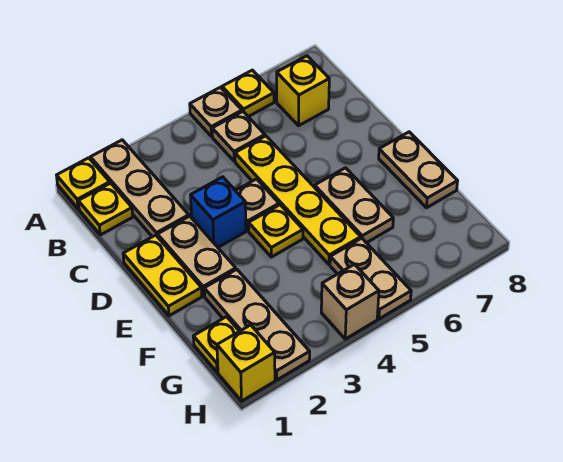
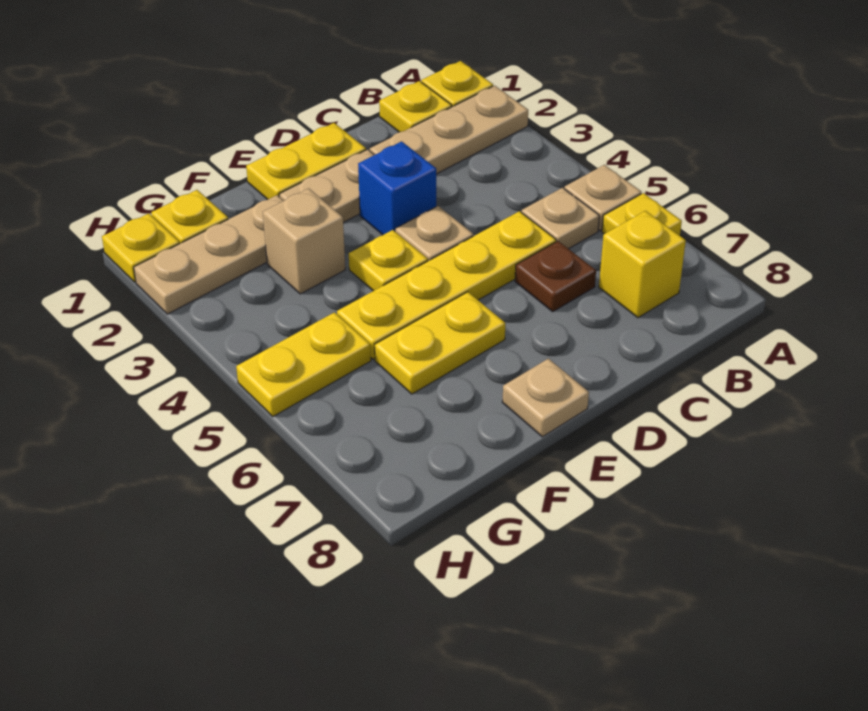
none -> brown 1x1 plate [515,241,596,312]
tan 1x2 plate [315,168,393,243] -> yellow 1x2 plate [375,292,505,394]
tan 1x2 plate [379,132,458,208] -> tan 1x1 plate [502,359,589,437]
tan 1x2 plate [330,238,411,319] -> yellow 1x2 plate [236,312,371,416]
yellow 1x1 brick [217,325,275,401] -> yellow 1x1 plate [102,213,180,282]
tan 1x1 brick [321,264,379,339] -> tan 1x1 brick moved to [263,188,345,294]

